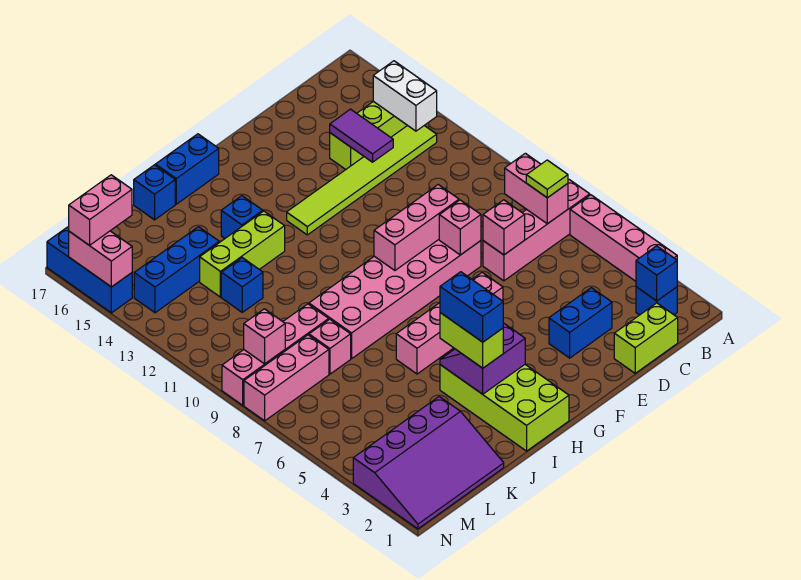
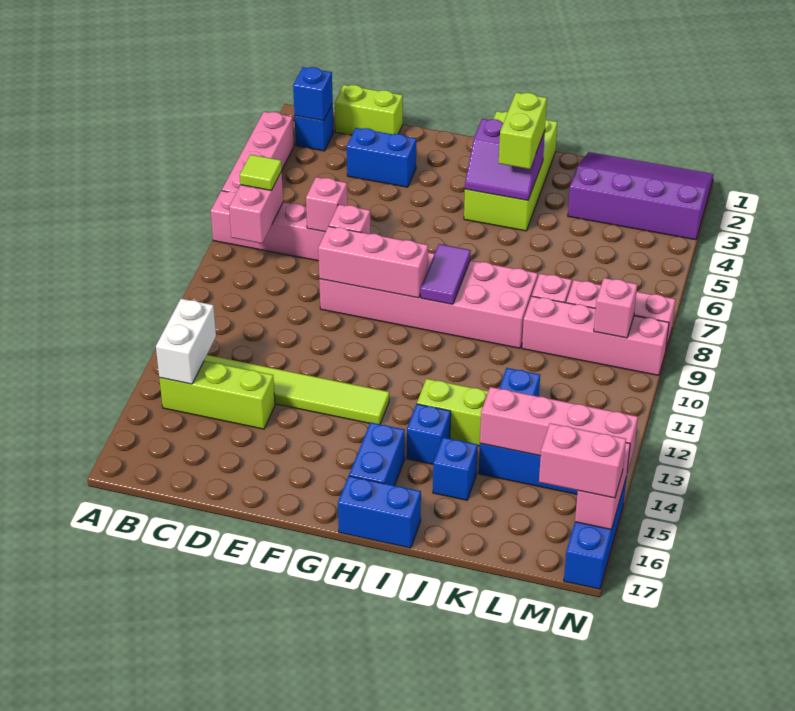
purple 1x2 tile [330,109,393,162] -> purple 1x2 tile moved to [421,244,471,304]
pink 1x4 brick [396,273,503,374] -> pink 1x4 brick moved to [480,387,638,472]
blue 1x2 brick [440,272,503,342] -> blue 1x2 brick moved to [349,423,405,486]
blue 1x1 brick [134,165,175,220] -> blue 1x1 brick moved to [433,437,478,500]

